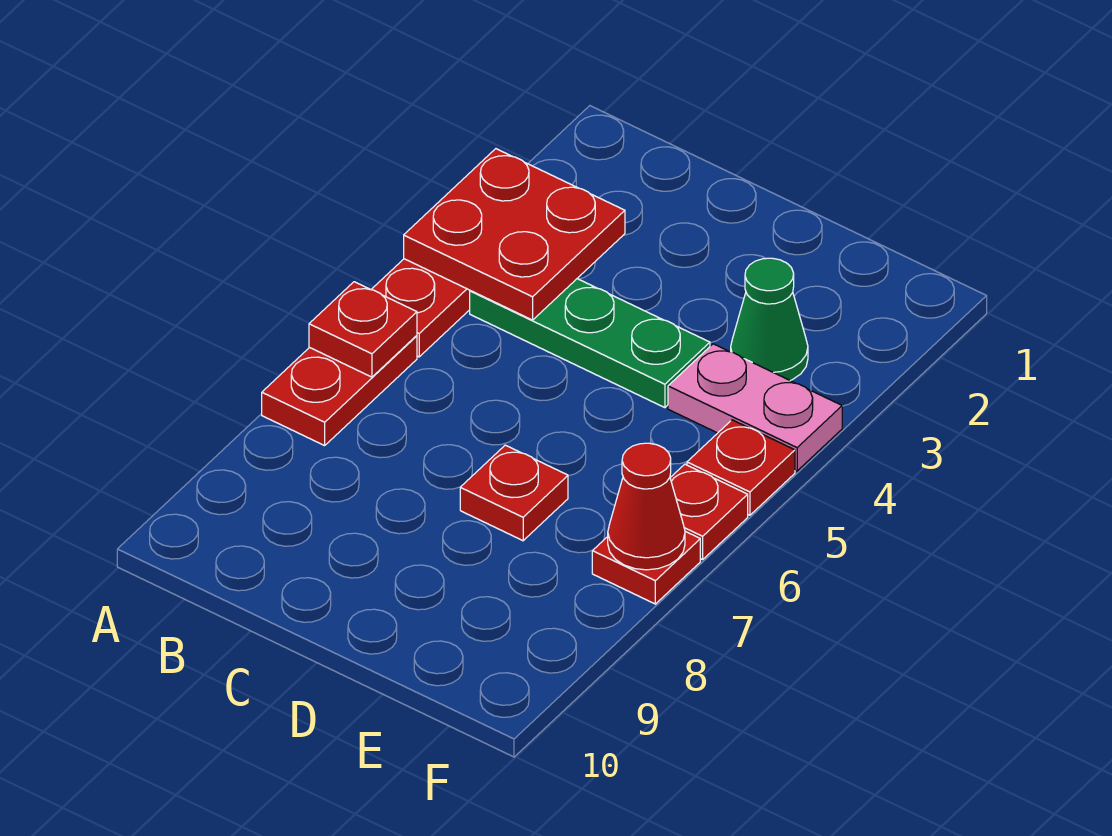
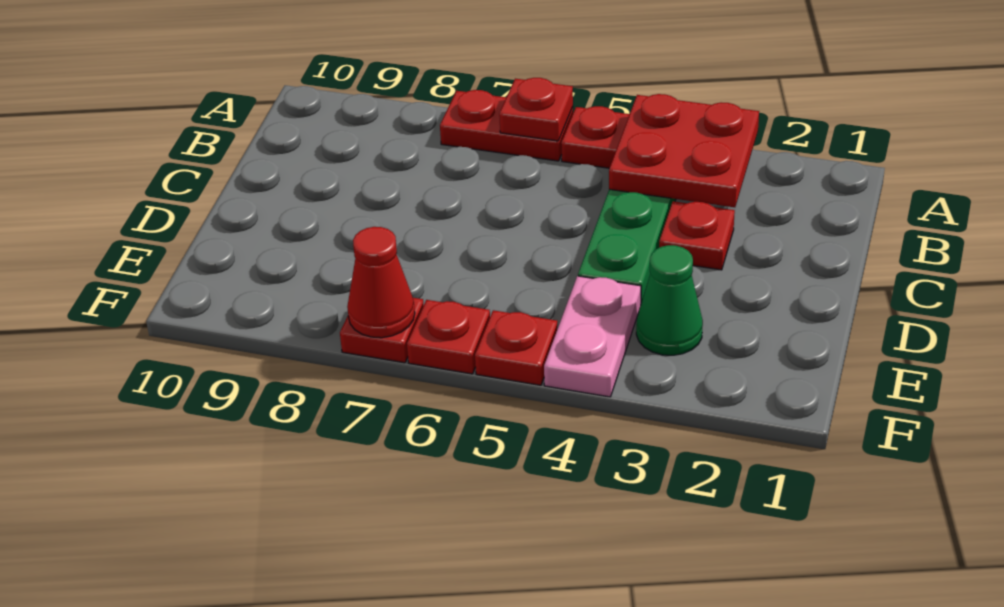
red 1x1 plate [460,445,568,541] -> red 1x1 plate moved to [659,201,735,270]

